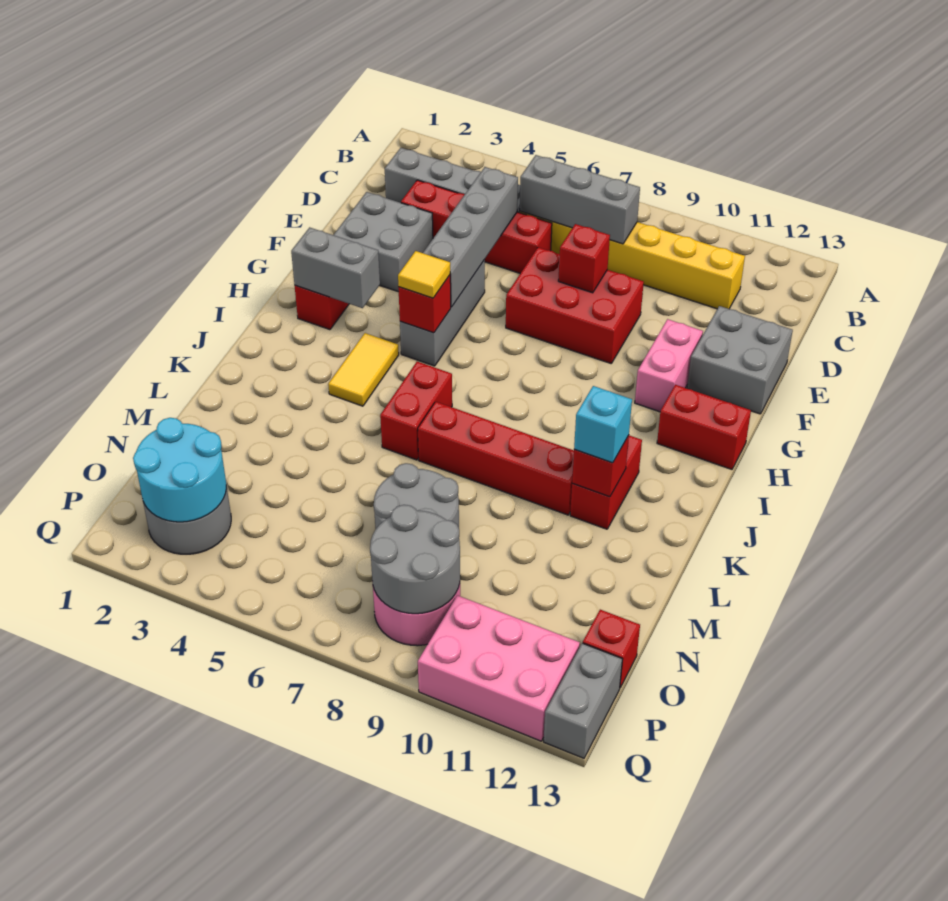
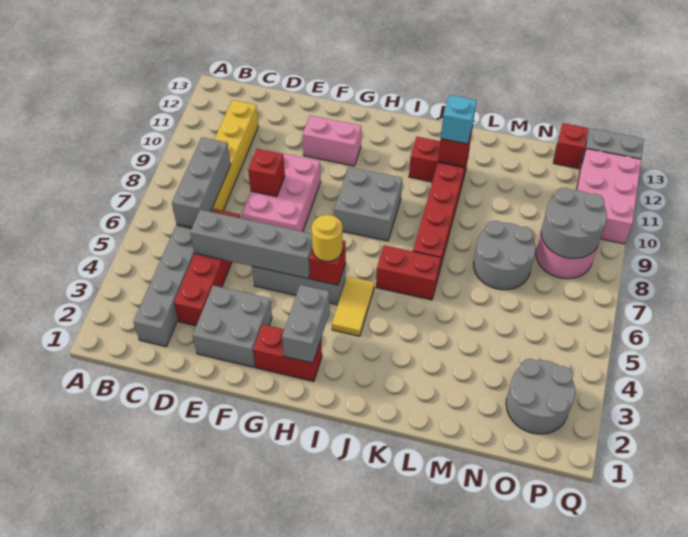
red 2x3 brick [506,247,644,363] -> pink 2x3 brick [242,150,321,232]
grey 2x2 brick [687,306,793,414] -> grey 2x2 brick moved to [334,167,402,241]
yellow 1x1 tile [398,251,450,298] -> yellow 1x1 round brick [312,215,342,261]
red 1x2 brick [657,385,751,469] -> none
yellow 1x2 tile [328,333,399,406] -> yellow 1x2 tile turned to [332,276,374,336]
cyan 2x2 round brick [133,418,226,522] -> none

